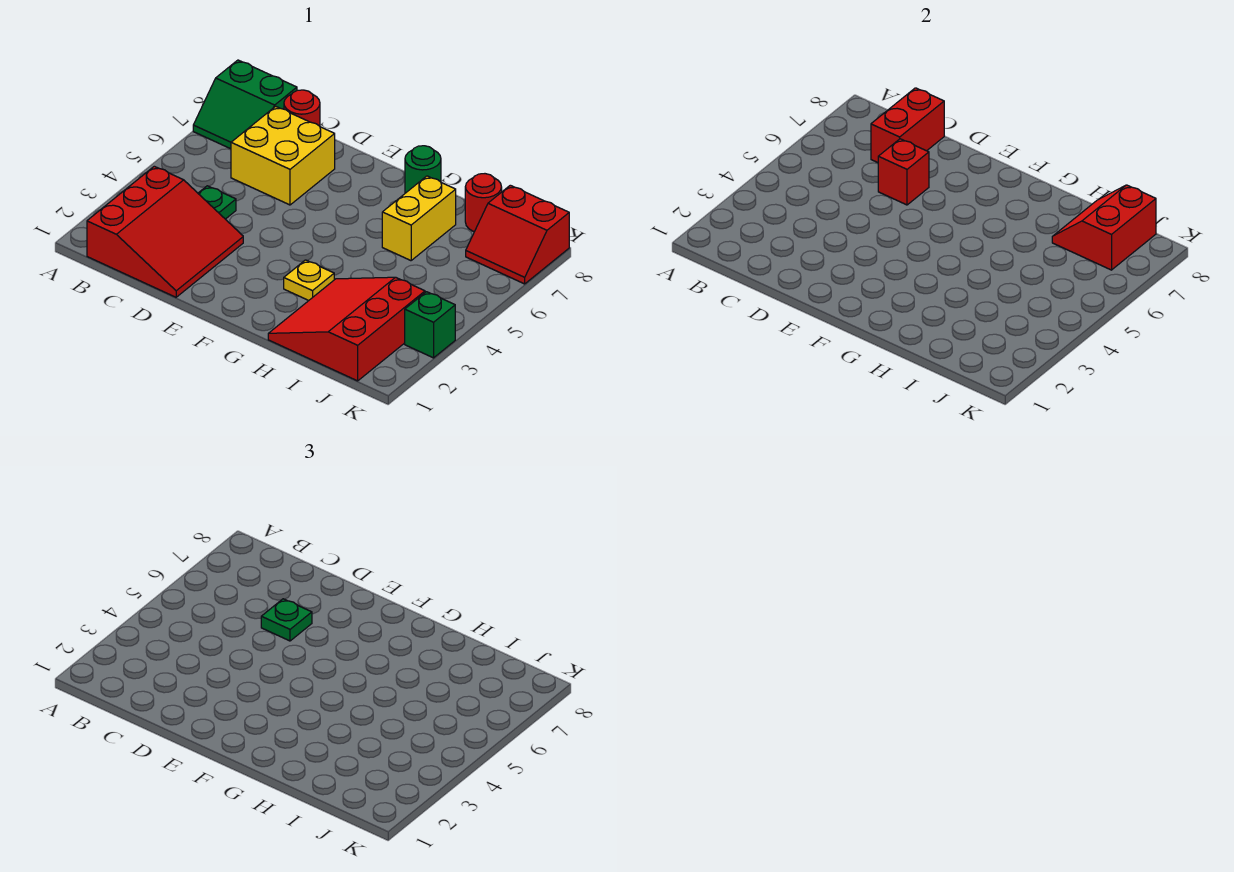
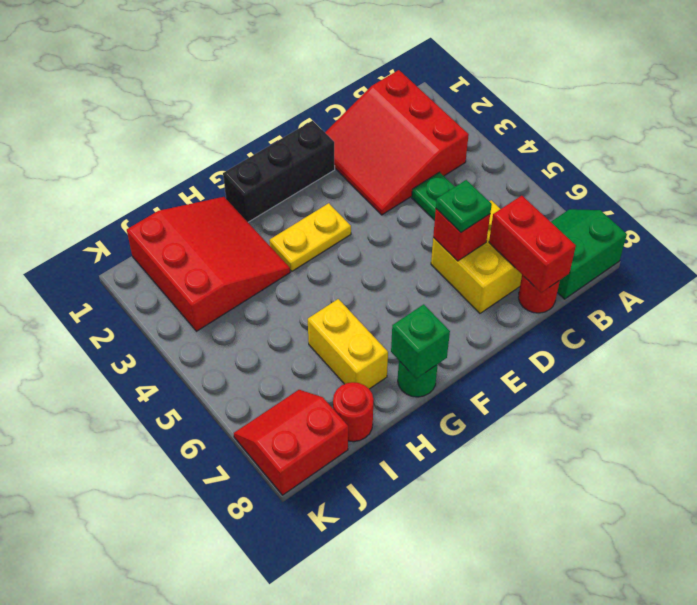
none -> black 1x3 brick [223,121,335,222]
yellow 1x1 plate [284,260,334,300] -> yellow 1x2 plate [269,203,351,271]
red 2x2 slope [1052,185,1156,270] -> none
green 1x1 brick [405,292,455,358] -> green 1x1 brick moved to [391,304,450,378]

